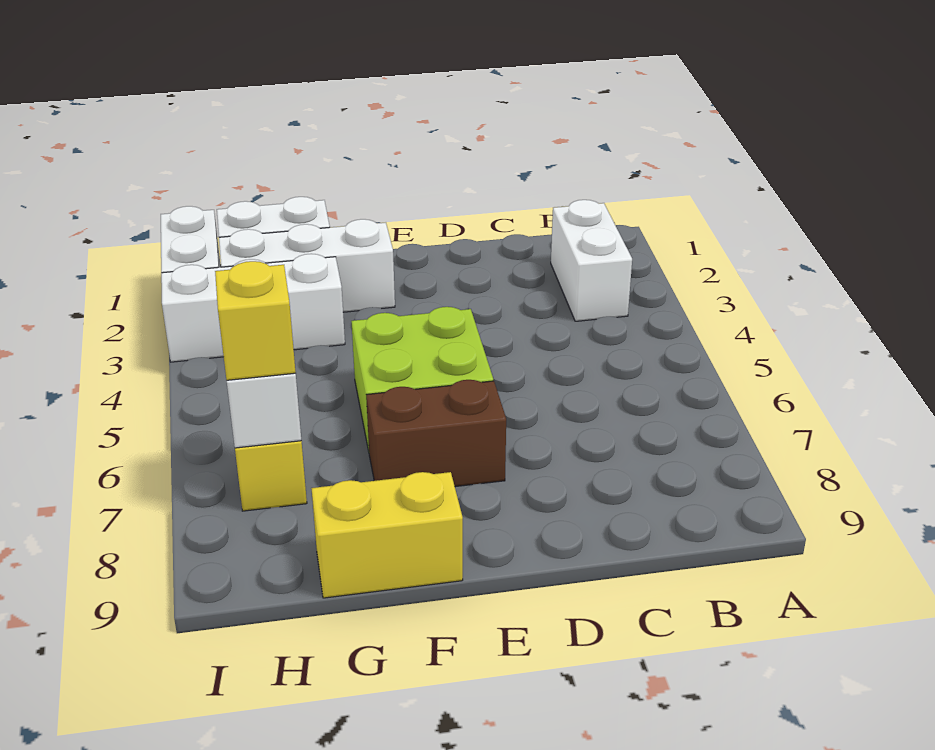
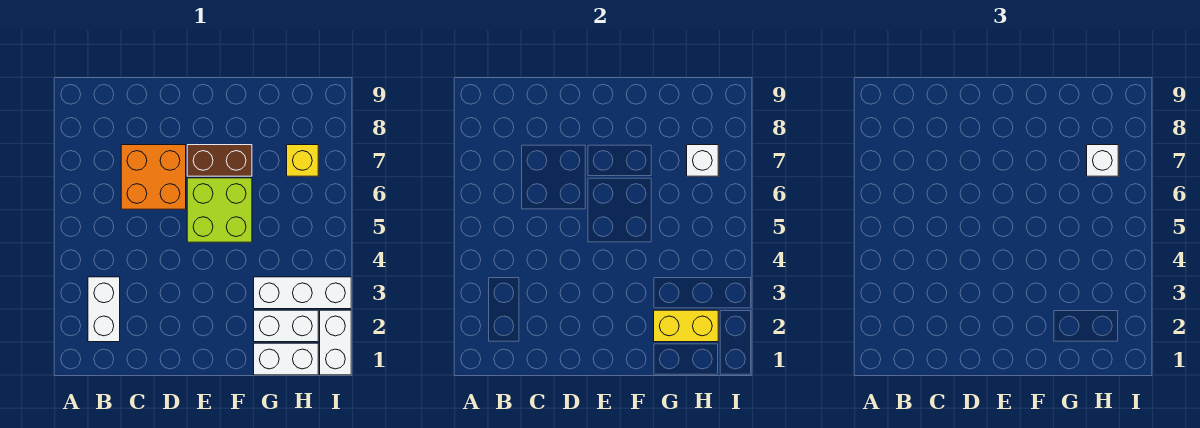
none -> orange 2x2 brick [121,145,186,209]
white 1x3 brick [219,219,395,312] -> white 1x2 brick [254,310,318,342]
yellow 1x2 brick [311,472,463,598] -> yellow 1x2 brick moved to [654,310,718,342]
yellow 1x1 brick [215,261,296,380] -> white 1x1 brick [1087,145,1118,176]

